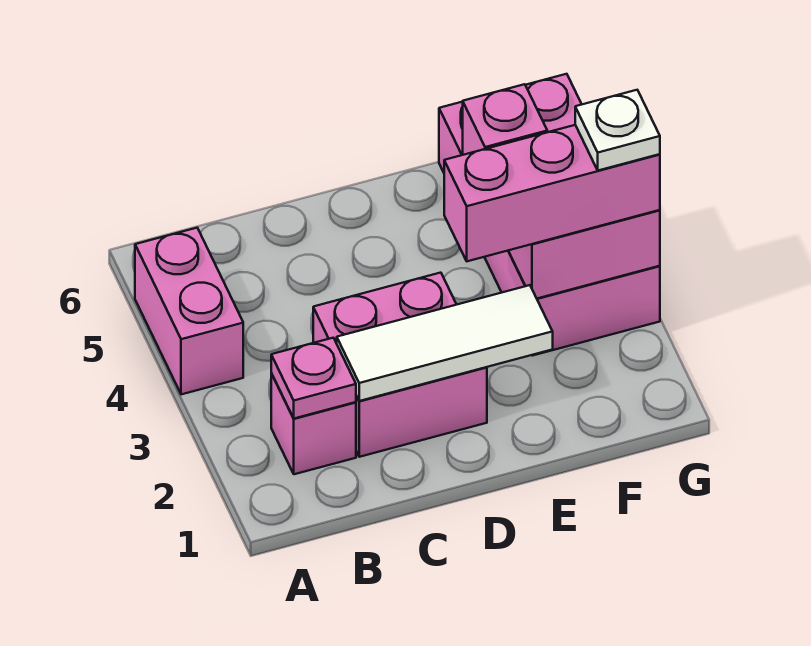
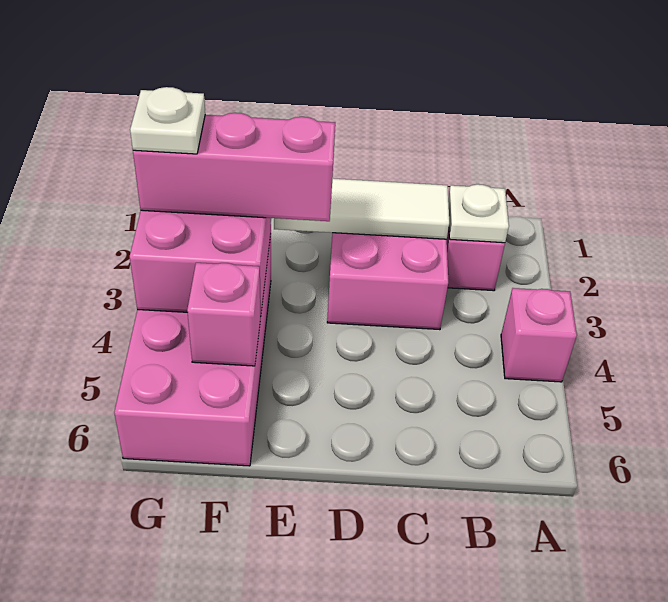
pink 1x2 brick [135,228,243,394] -> pink 1x1 brick [501,288,577,382]
pink 1x1 plate [271,338,356,418] -> white 1x1 plate [448,184,509,243]

